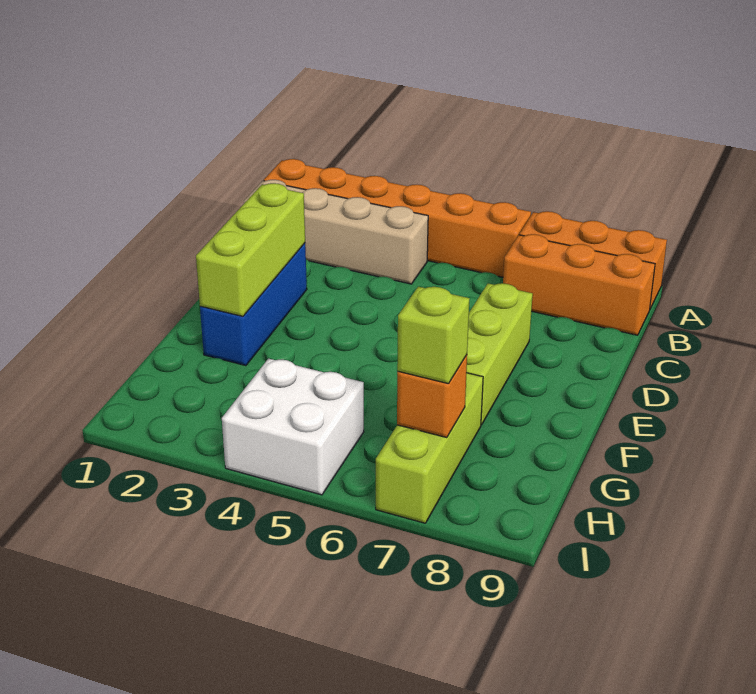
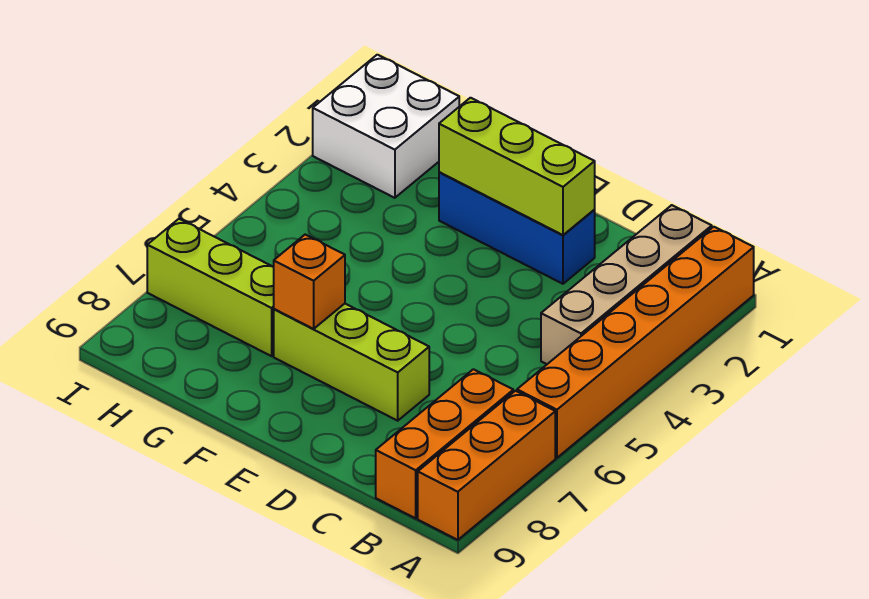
white 2x2 brick [222,359,364,495] -> white 2x2 brick moved to [313,55,459,198]
orange 1x1 brick [397,355,467,438] -> orange 1x1 brick moved to [274,235,345,329]
lime 1x1 brick [397,287,469,384] -> none

